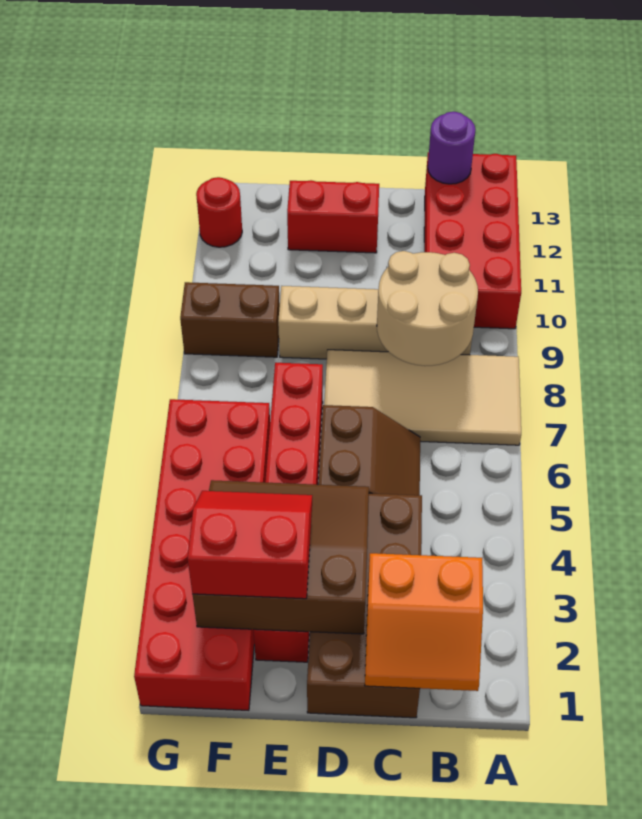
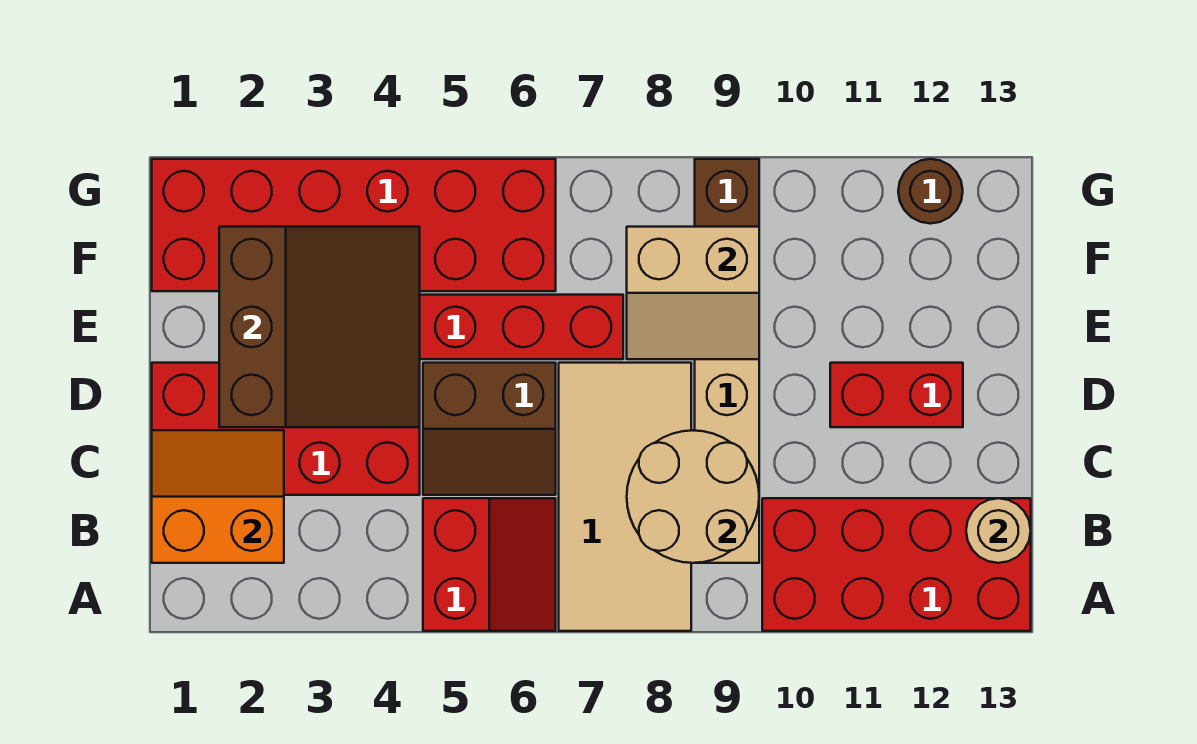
orange 2x2 slope [365,553,483,691] -> orange 2x2 slope turned to [152,430,284,563]
purple 1x1 round brick [428,112,476,184] -> tan 1x1 round brick [966,498,1031,563]
brown 2x4 brick [307,493,422,718] -> red 2x4 brick [152,363,420,495]
red 1x2 brick [287,180,379,253] -> red 1x2 brick turned to [830,363,963,427]
red 2x2 slope [188,491,312,599] -> red 2x2 slope moved to [423,498,556,631]
none -> tan 2x2 slope [627,227,759,359]
red 1x1 round brick [196,177,242,247] -> brown 1x1 round brick [898,159,963,224]

